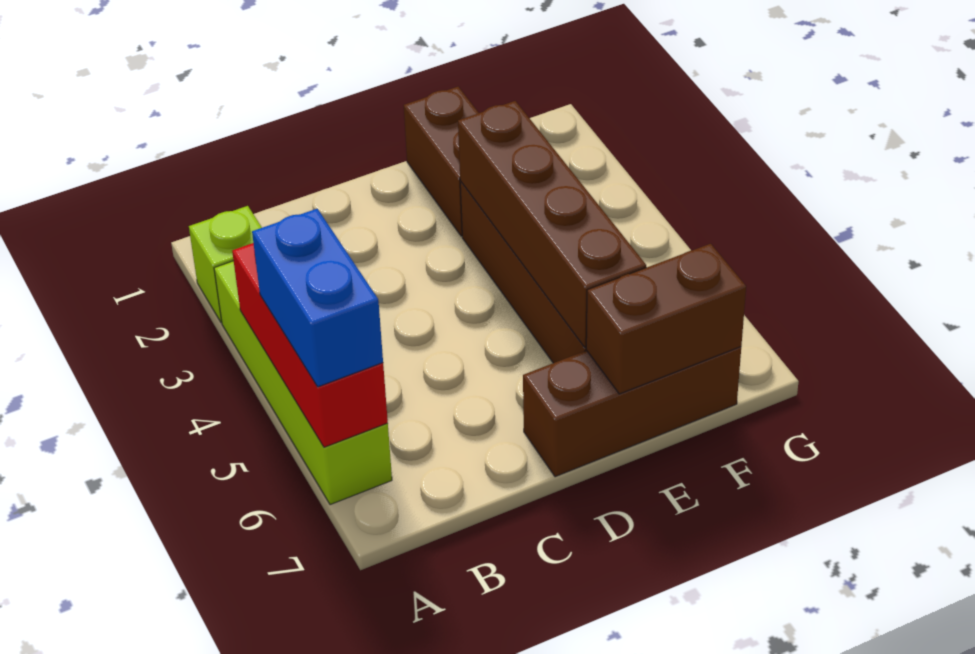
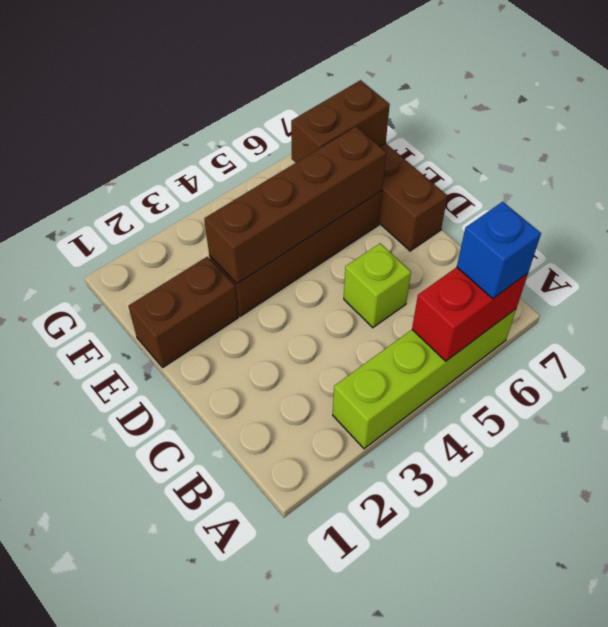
lime 1x1 brick [189,206,262,323] -> lime 1x1 brick moved to [344,243,411,328]
red 1x3 brick [232,243,388,447] -> red 1x2 brick [412,267,528,361]
blue 1x2 brick [252,209,383,387] -> blue 1x1 brick [457,202,541,299]
brown 1x2 brick [586,244,746,394] -> brown 1x2 brick turned to [291,80,390,163]

